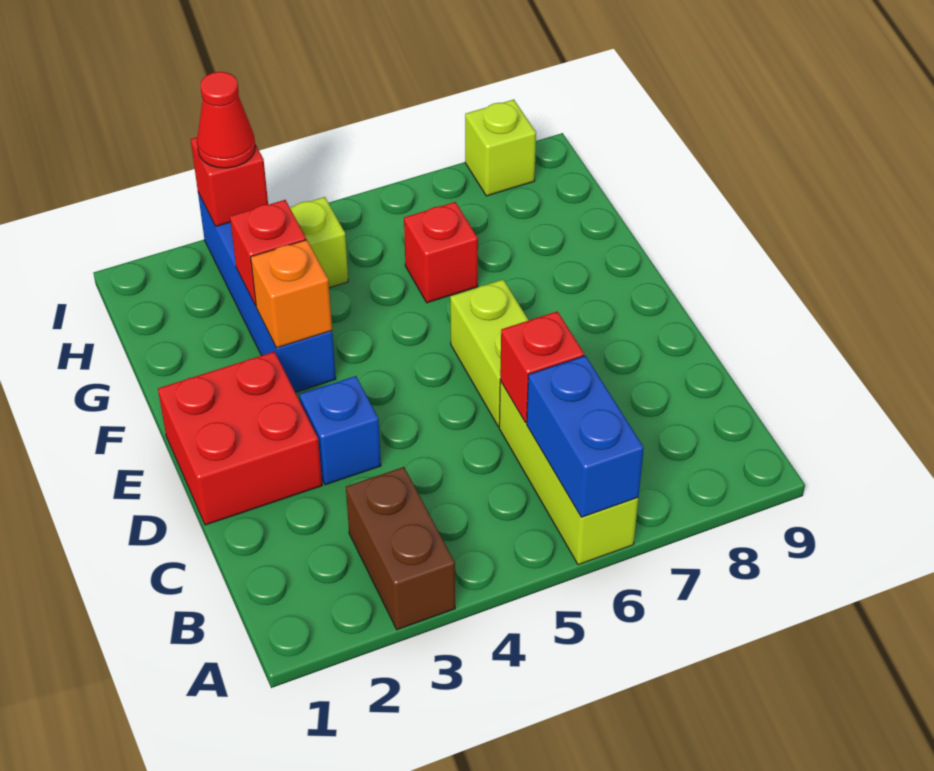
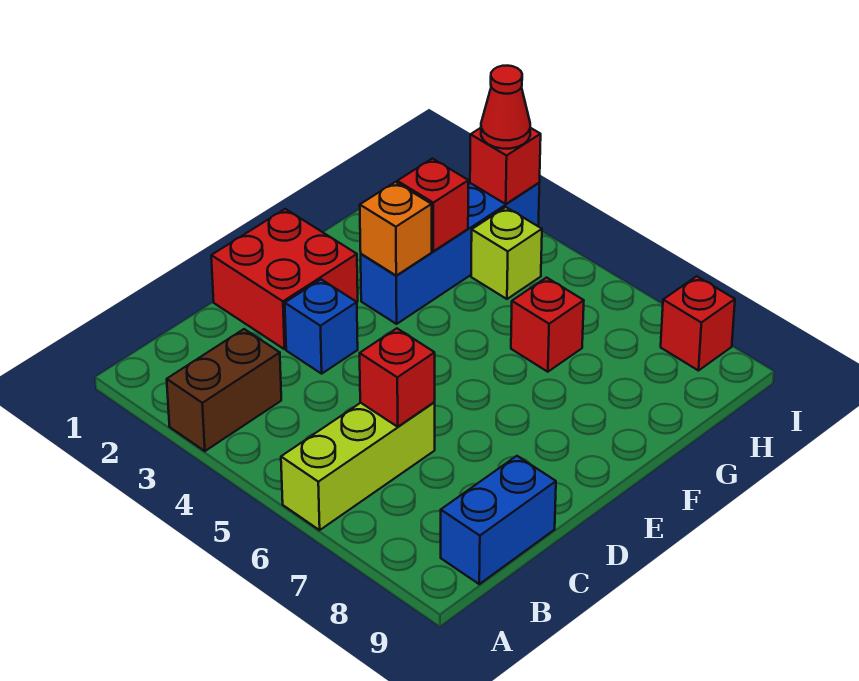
blue 1x2 brick [527,356,644,517] -> blue 1x2 brick moved to [441,456,556,584]
lime 1x2 brick [450,280,529,427] -> none
lime 1x1 brick [465,100,536,196] -> red 1x1 brick [661,276,735,371]

